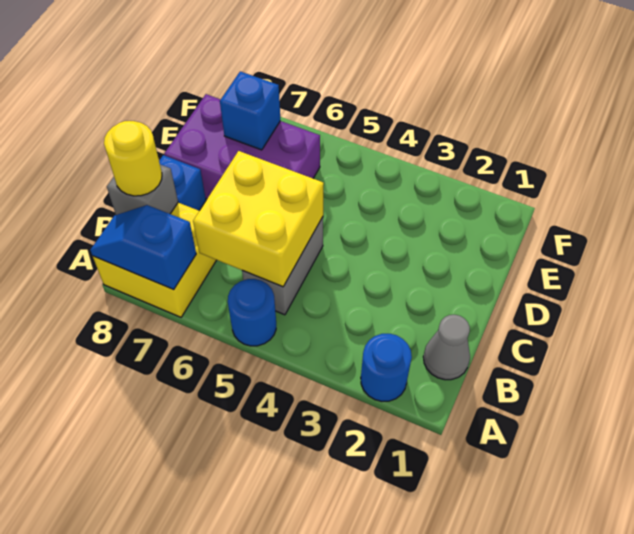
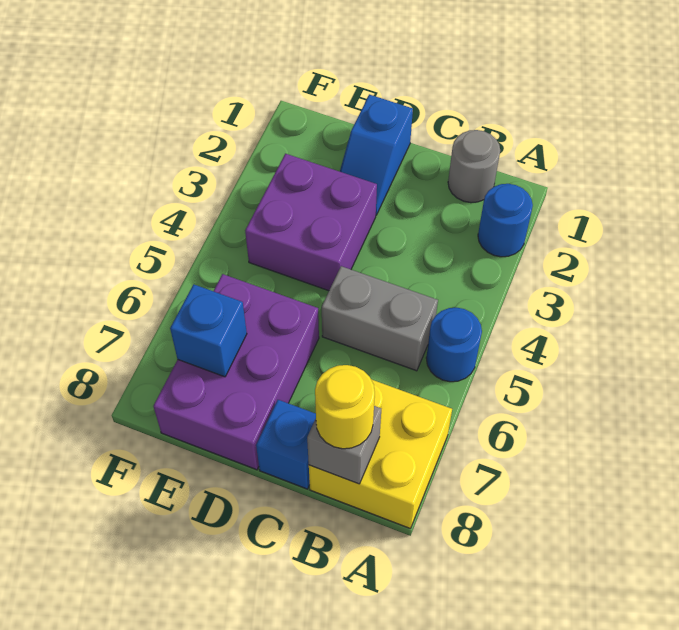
blue 1x2 slope [90,205,196,290] -> blue 1x2 slope moved to [340,94,413,215]
grey 1x1 cone [423,315,470,380] -> grey 1x1 round brick [448,130,500,203]
yellow 2x2 brick [193,151,324,287] -> none
none -> purple 2x2 brick [245,154,377,291]

